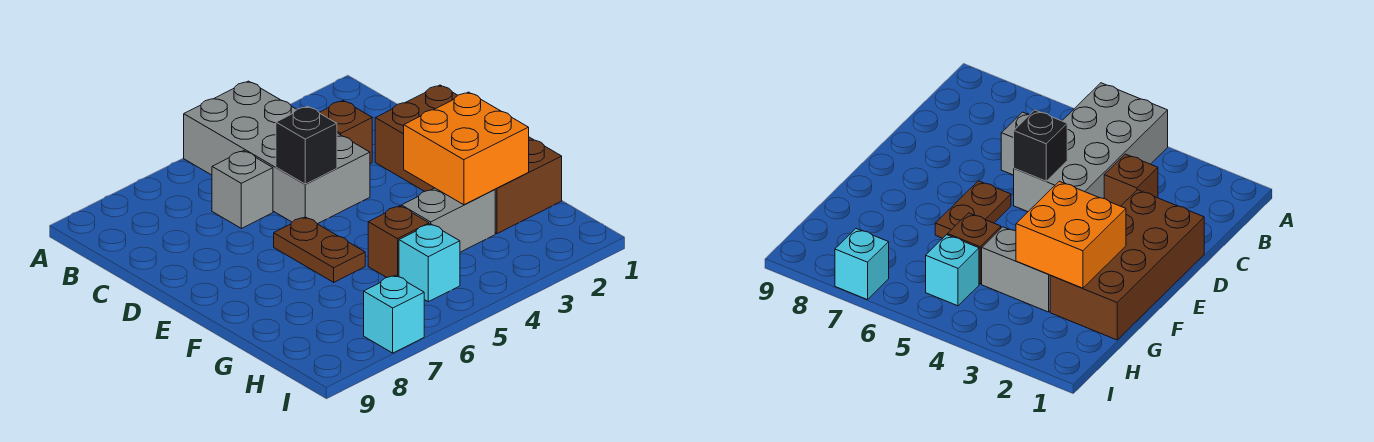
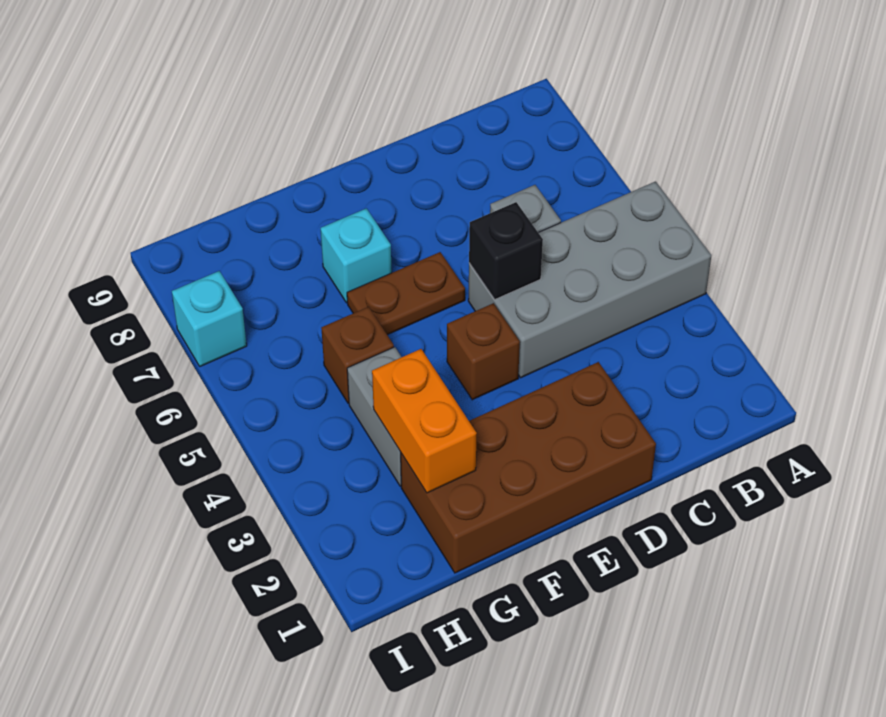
brown 1x1 brick [319,101,372,164] -> brown 1x1 brick moved to [447,303,520,400]
orange 2x2 brick [404,92,529,205] -> orange 1x2 brick [372,349,477,493]
cyan 1x1 brick [399,224,460,302] -> cyan 1x1 brick moved to [321,208,392,303]

